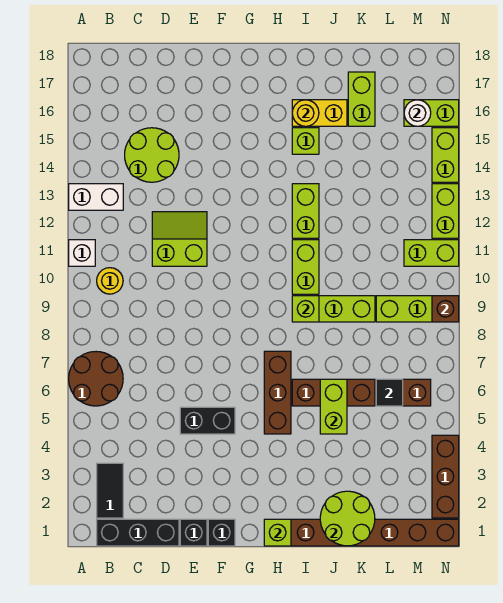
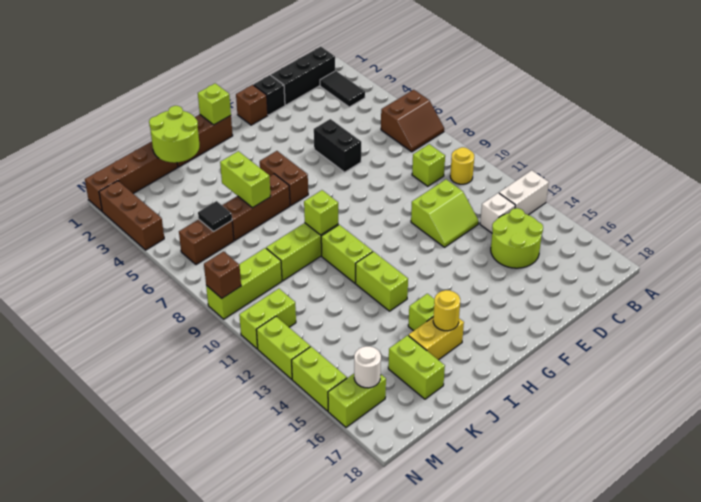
brown 2x2 round brick [69,352,123,406] -> brown 2x2 slope [381,90,444,152]
white 1x1 brick [69,240,95,266] -> white 1x1 brick moved to [480,193,515,233]
none -> lime 1x1 brick [412,144,445,186]
black 1x2 brick [180,407,235,434] -> black 1x2 brick turned to [314,119,361,172]
black 1x1 brick [208,519,235,546] -> brown 1x1 brick [236,85,268,125]
brown 1x3 brick [264,351,291,434] -> brown 1x2 brick [260,151,308,205]

